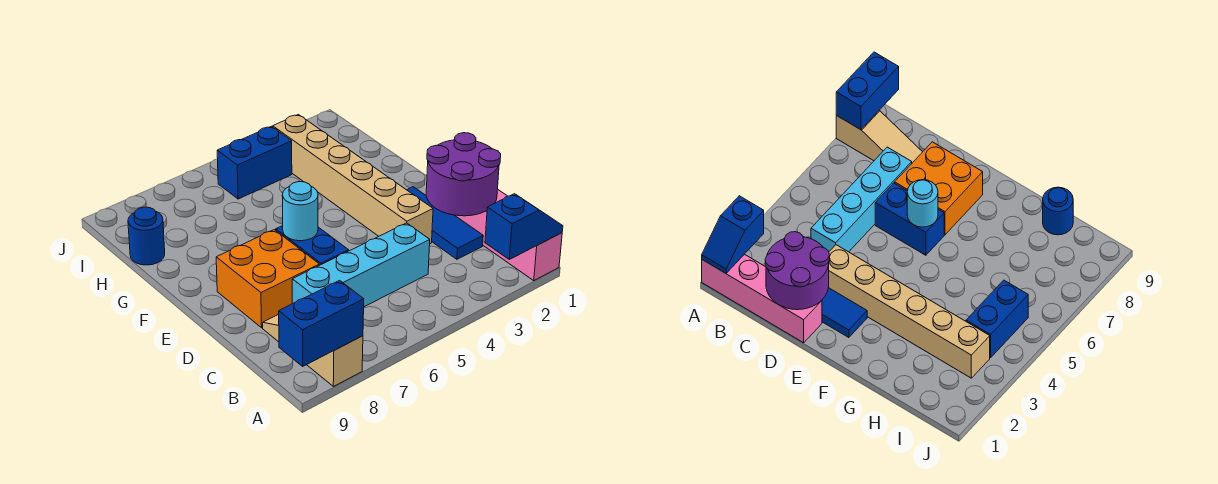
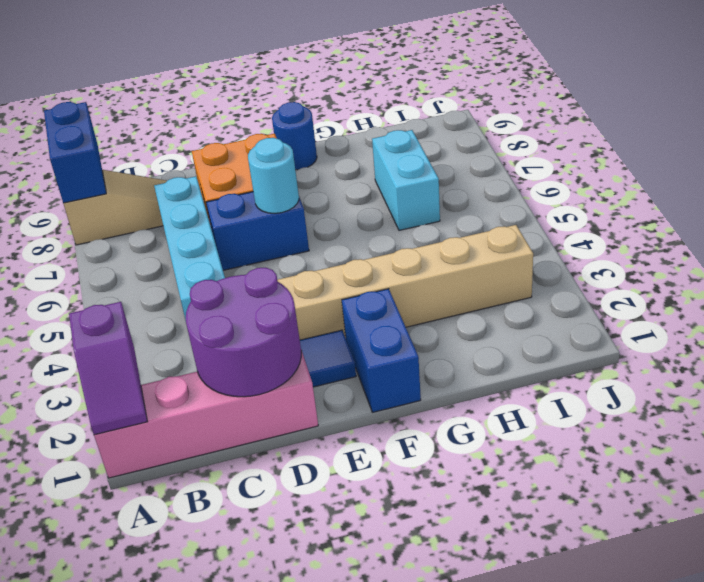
blue 1x2 slope [485,194,563,260] -> purple 1x2 slope [69,302,147,435]
none -> cyan 1x2 brick [372,130,440,230]
blue 1x1 round brick [128,207,165,265] -> blue 1x1 round brick moved to [272,102,317,170]
blue 1x2 brick [217,126,292,199] -> blue 1x2 brick moved to [342,289,421,412]

